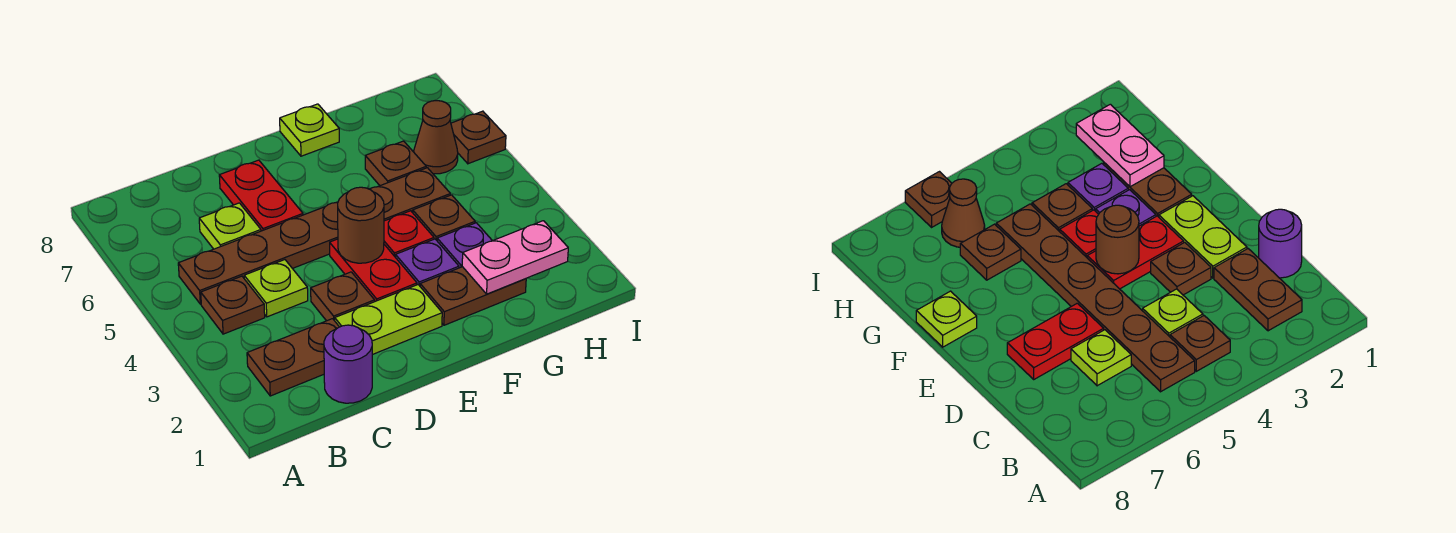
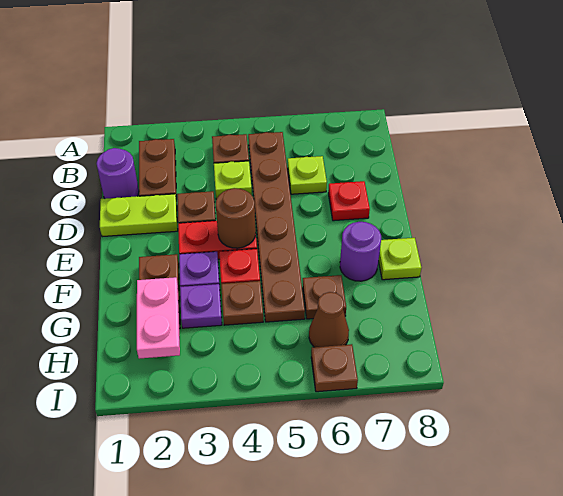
lime 1x2 plate [335,285,442,355] -> lime 1x2 plate turned to [100,194,178,237]
red 1x2 plate [219,160,303,231] -> red 1x1 plate [328,181,370,221]
none -> purple 1x1 round brick [340,222,381,281]

